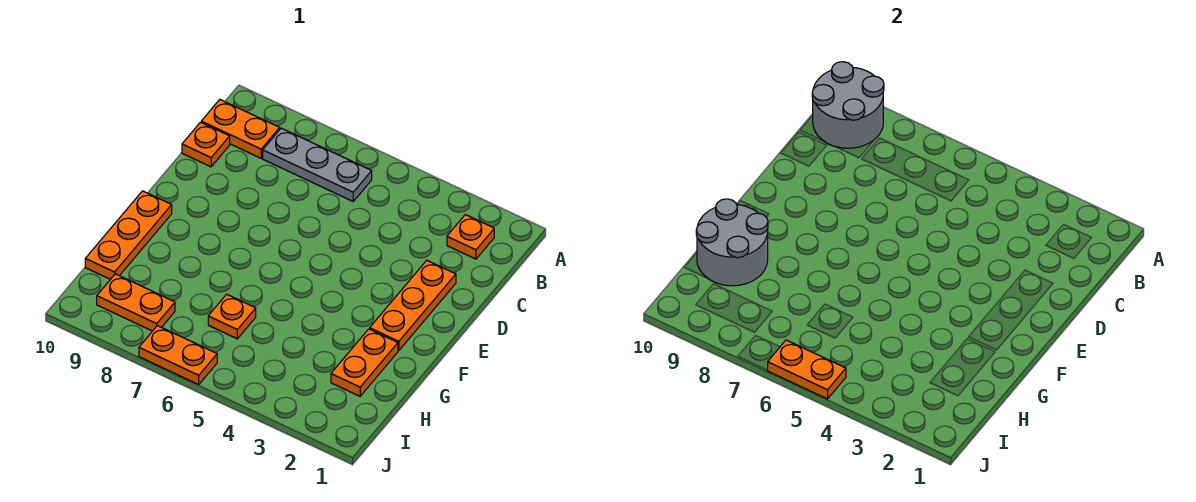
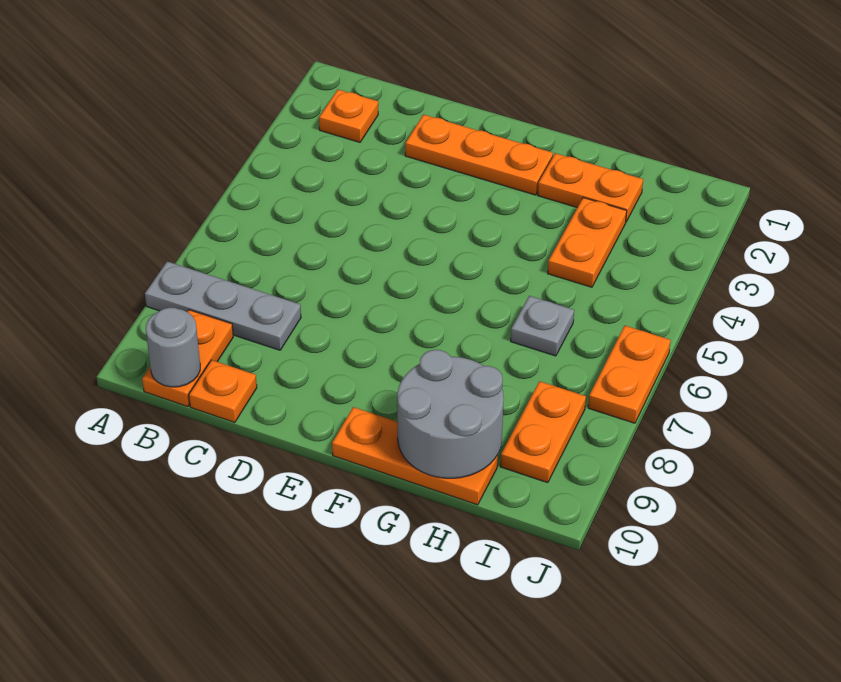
grey 2x2 round brick [812,62,884,148] -> grey 1x1 round brick [146,308,200,387]
grey 1x3 plate [263,128,372,201] -> grey 1x3 plate turned to [145,261,301,350]
orange 1x1 plate [208,294,256,339] -> grey 1x1 plate [511,296,574,356]
orange 1x2 plate [767,340,846,399] -> orange 1x2 plate moved to [548,198,627,287]

